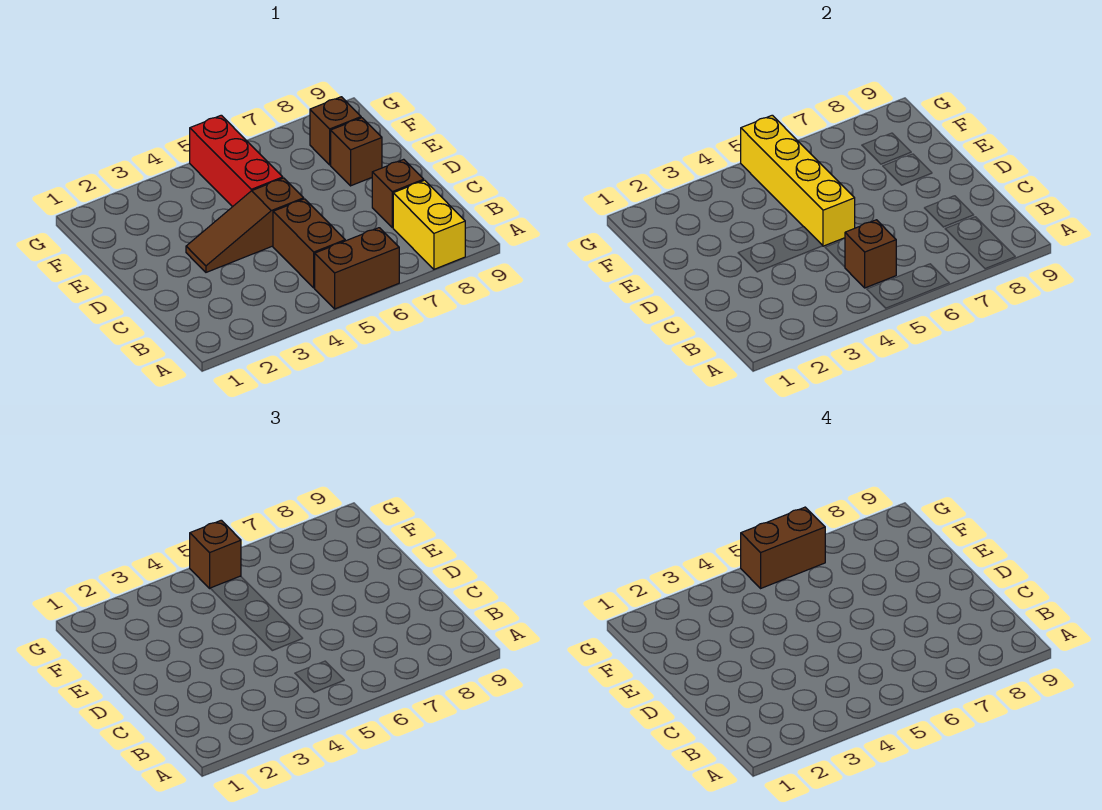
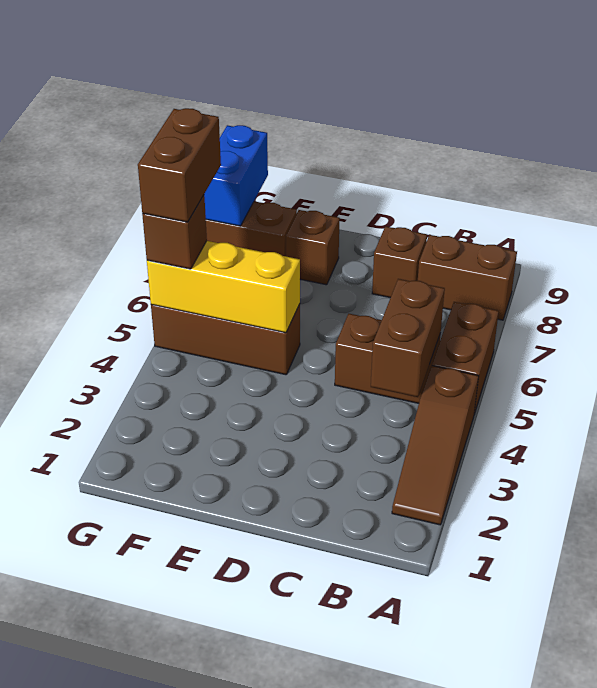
yellow 1x2 brick [393,180,465,269] -> brown 1x2 brick [418,235,517,320]
brown 1x1 brick [845,220,896,288] -> brown 1x2 brick [371,279,445,397]
brown 1x3 slope [186,178,304,272] -> brown 1x3 slope moved to [392,366,479,525]
yellow 1x4 brick [741,115,855,246] -> yellow 1x3 brick [147,241,300,333]
red 1x3 brick [190,115,283,207] -> brown 1x3 brick [151,304,300,375]
brown 1x1 brick [310,97,361,165] -> brown 1x2 brick [206,201,297,256]
none -> blue 1x2 brick [204,125,268,226]

